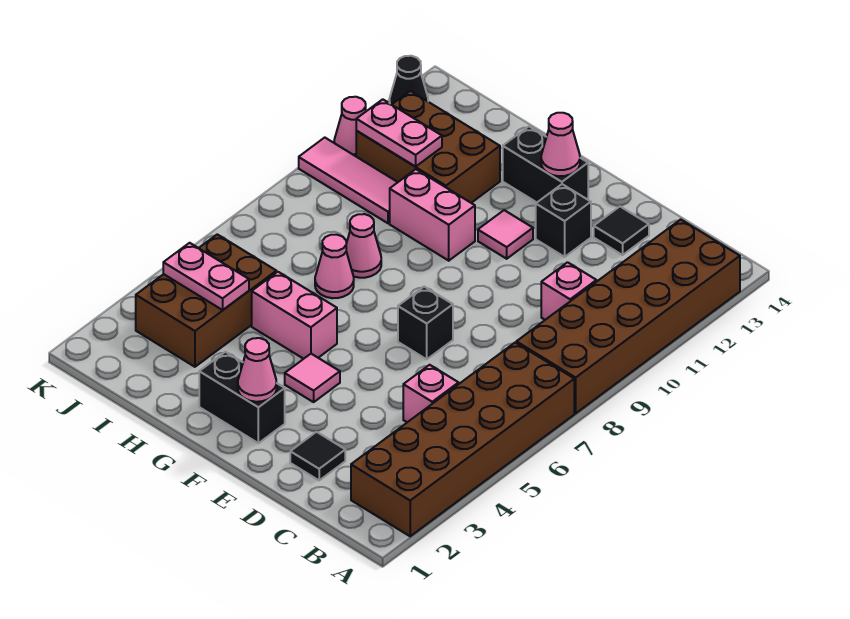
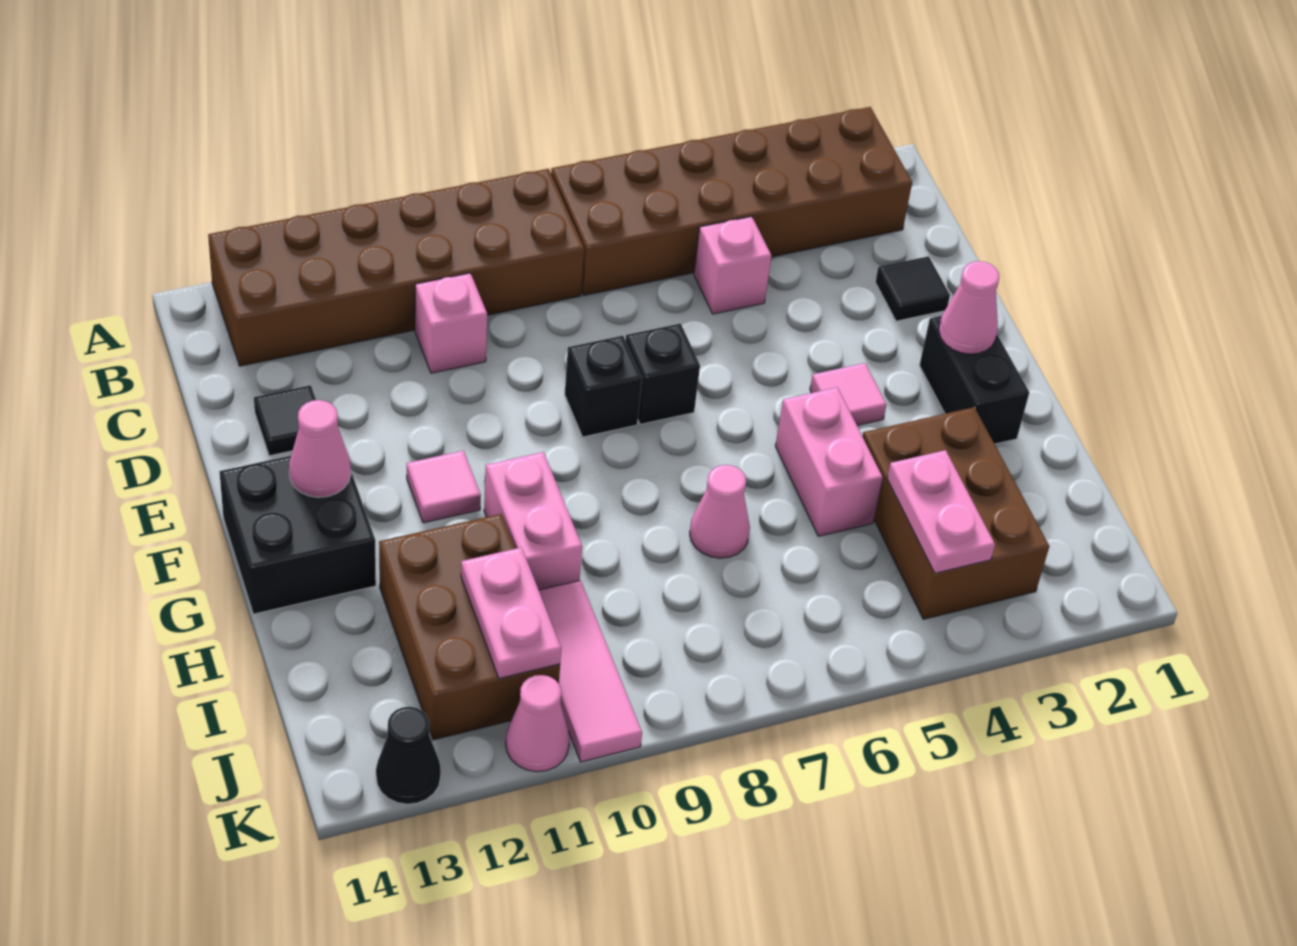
black 1x1 brick [536,184,591,257] -> black 1x1 brick moved to [565,336,642,437]
black 1x2 brick [503,127,588,202] -> black 2x2 brick [219,456,376,614]
pink 1x1 cone [346,214,381,278] -> none
brown 2x3 brick [136,234,276,367] -> brown 2x3 brick turned to [862,407,1049,619]

